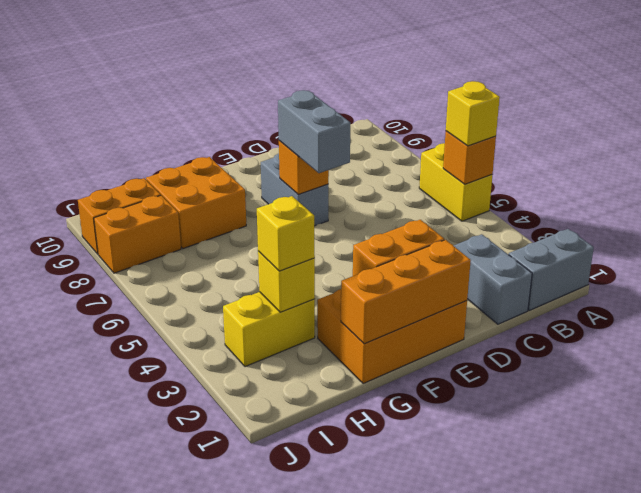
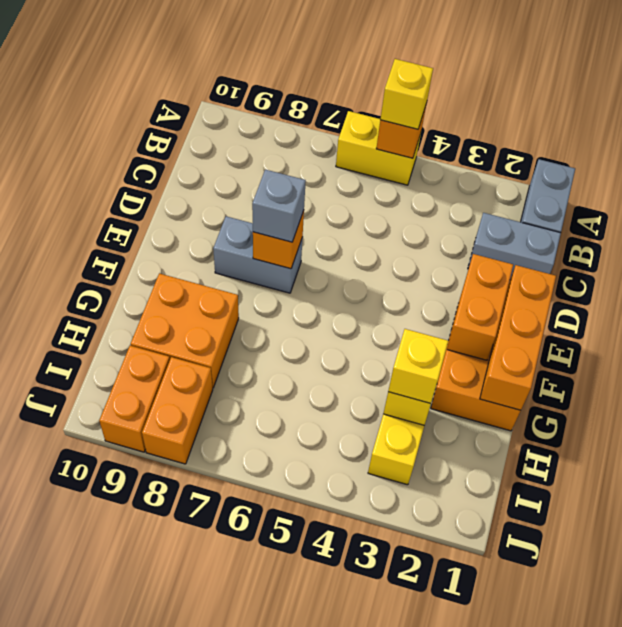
grey 1x2 brick [278,90,351,173] -> grey 1x1 brick [252,169,306,242]

